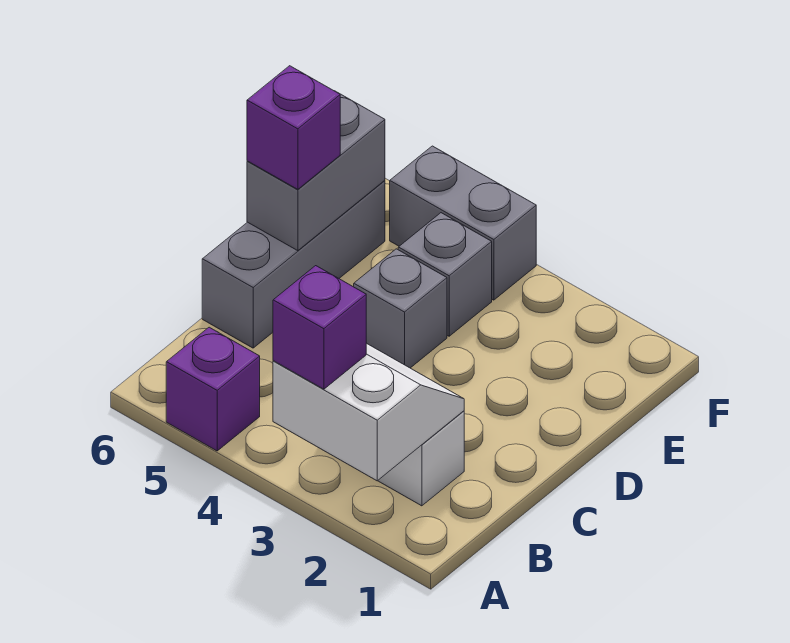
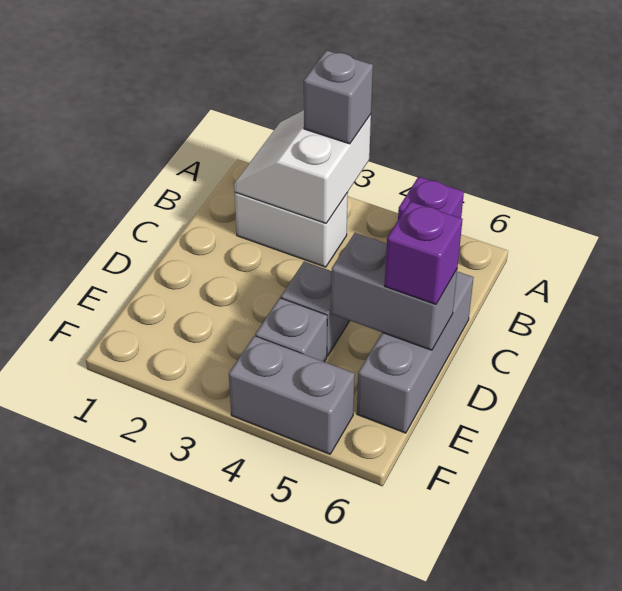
white 2x2 slope [273,343,464,481] -> white 2x2 slope turned to [234,110,371,223]
purple 1x1 brick [273,266,366,389] -> grey 1x1 brick [304,50,373,144]
grey 1x2 brick [247,91,385,251] -> grey 1x2 brick turned to [331,233,457,350]

